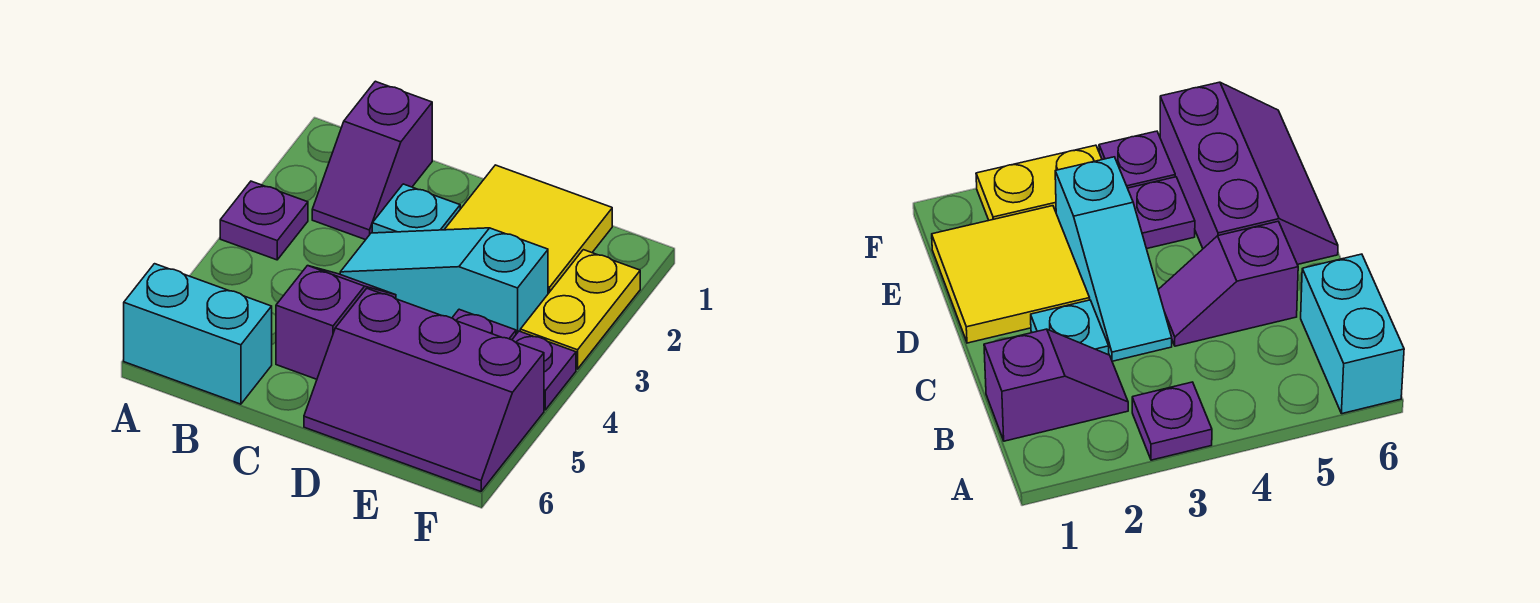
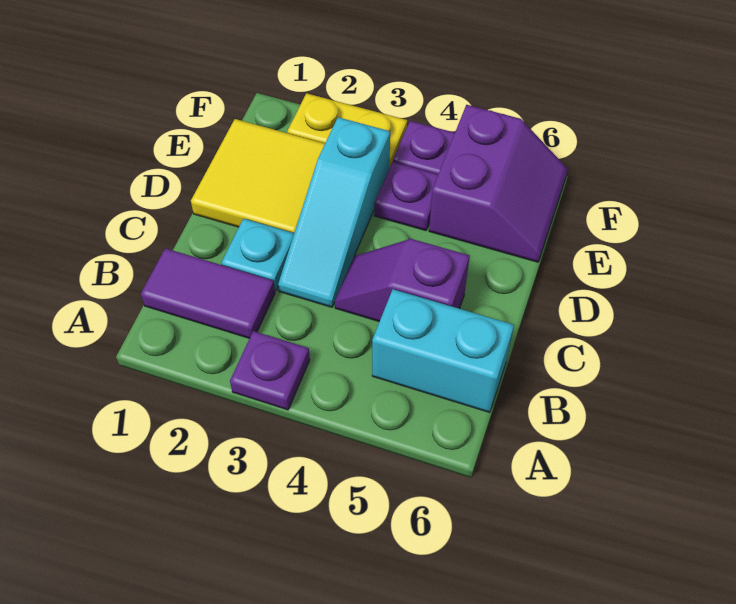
cyan 1x2 brick [124,264,272,404] -> cyan 1x2 brick turned to [372,289,514,413]
purple 1x2 slope [312,81,432,240] -> purple 1x2 tile [141,248,275,338]
purple 2x3 slope [304,289,544,491] -> purple 2x2 slope [429,105,568,262]

